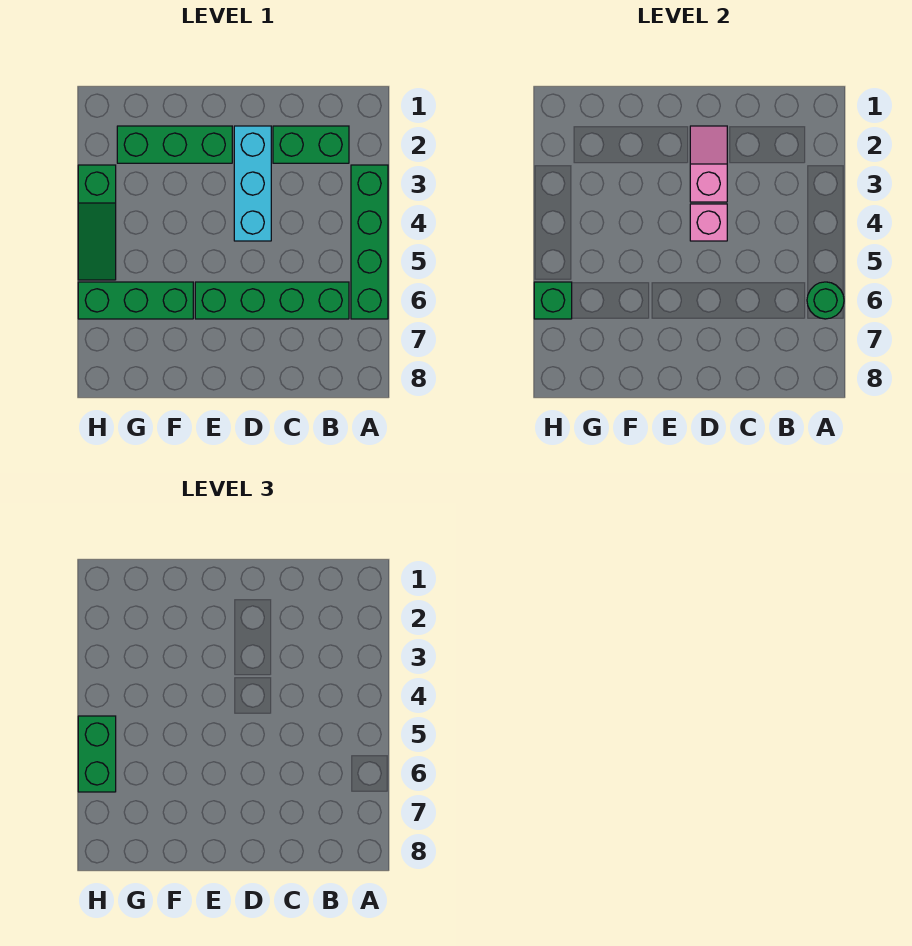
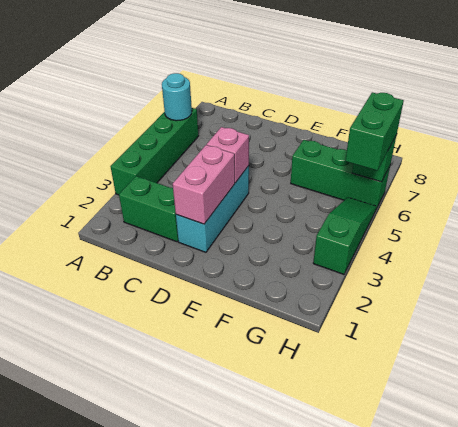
green 1x1 round brick [807,282,844,319] -> cyan 1x1 round brick [162,73,192,121]
green 1x4 brick [195,282,349,319] -> none
pink 1x2 slope [690,126,727,202] -> pink 1x2 brick [173,145,235,224]
green 1x3 brick [117,126,232,163] -> none

